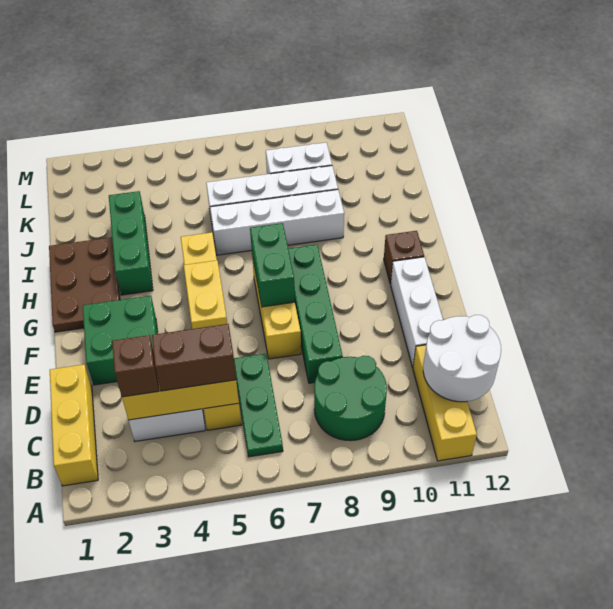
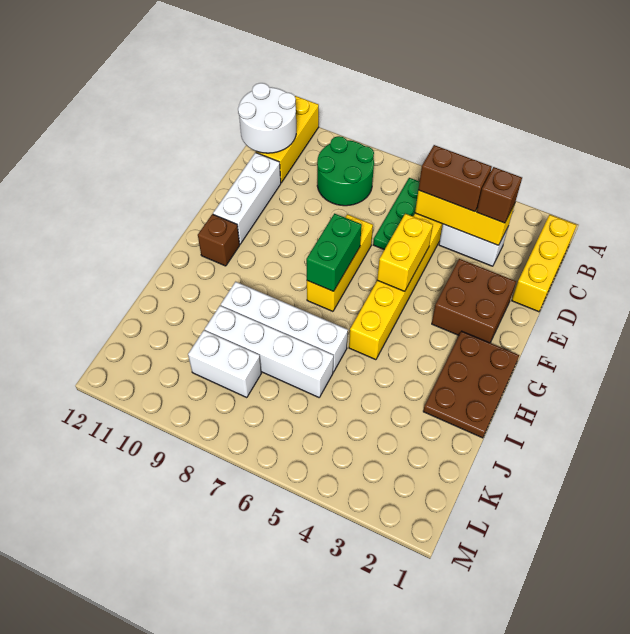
green 1x4 brick [288,245,343,383] -> none
green 2x2 brick [83,296,158,385] -> brown 2x2 brick [432,259,516,343]
green 1x3 brick [109,191,153,295] -> none

